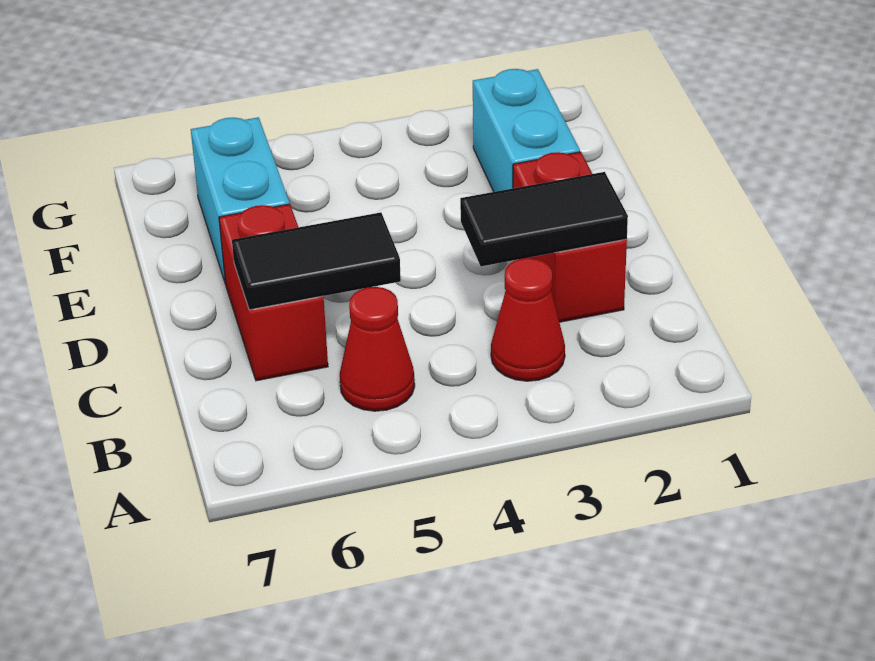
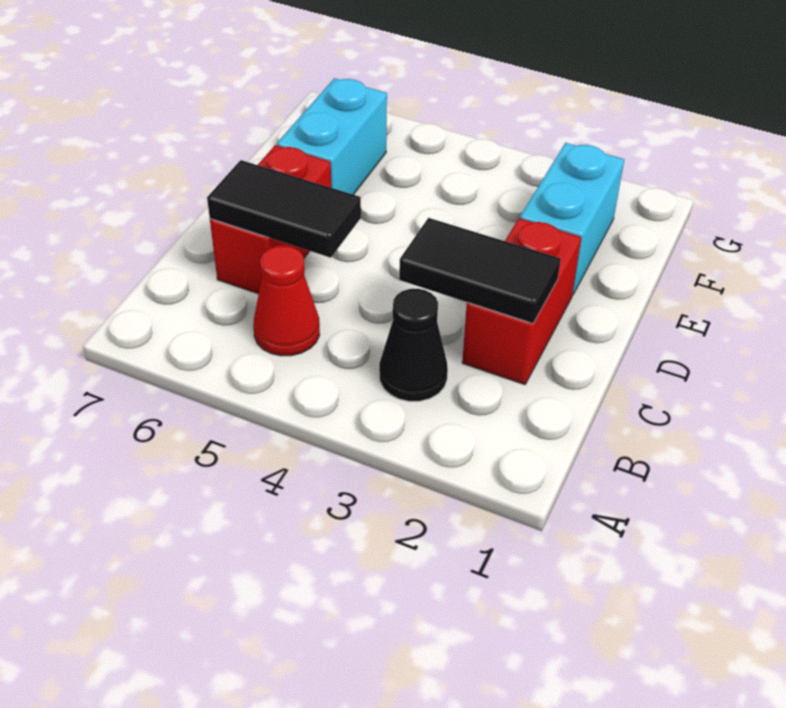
red 1x1 cone [491,258,565,381] -> black 1x1 cone [379,289,448,401]

